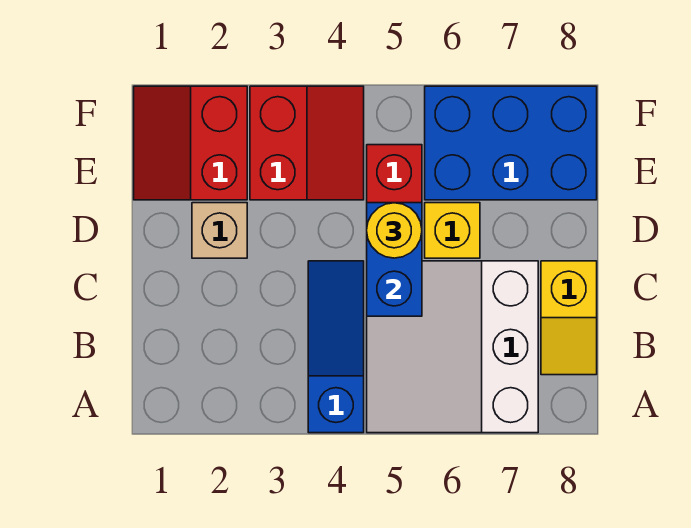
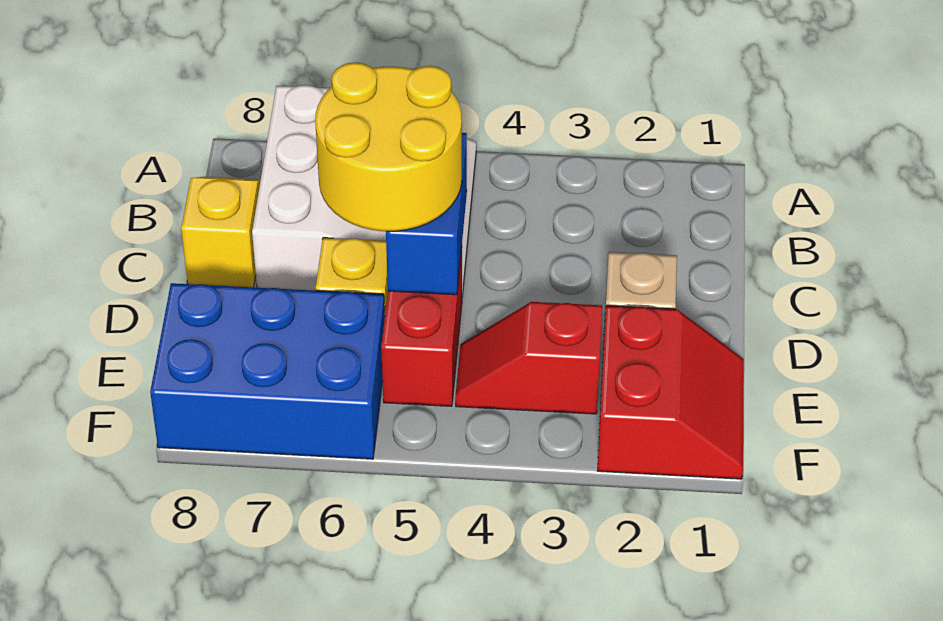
blue 1x3 slope [308,261,364,433] -> none
yellow 1x1 round brick [367,203,422,258] -> yellow 2x2 round brick [315,62,462,231]
red 2x2 slope [250,86,364,200] -> red 1x2 slope [455,302,602,414]

